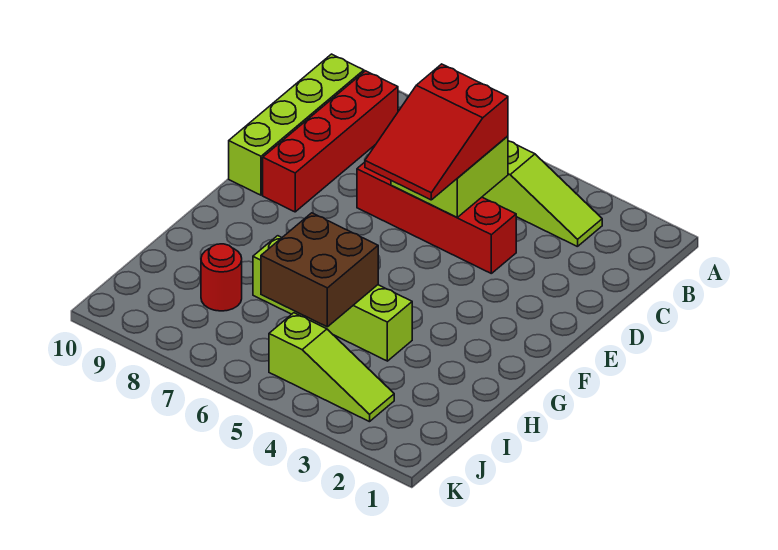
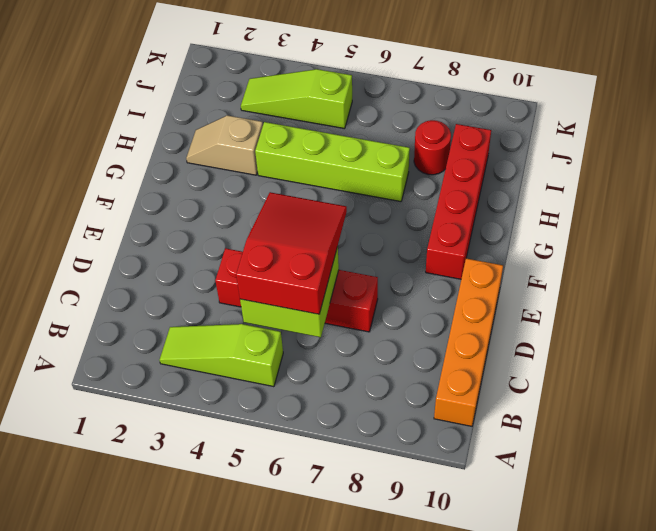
red 1x4 brick [263,71,398,212] -> red 1x4 brick moved to [426,124,491,279]
lime 1x4 brick [229,54,364,195] -> orange 1x4 brick [434,258,503,426]
none -> tan 1x2 slope [186,115,263,175]
brown 2x2 brick [261,213,378,327] -> none

